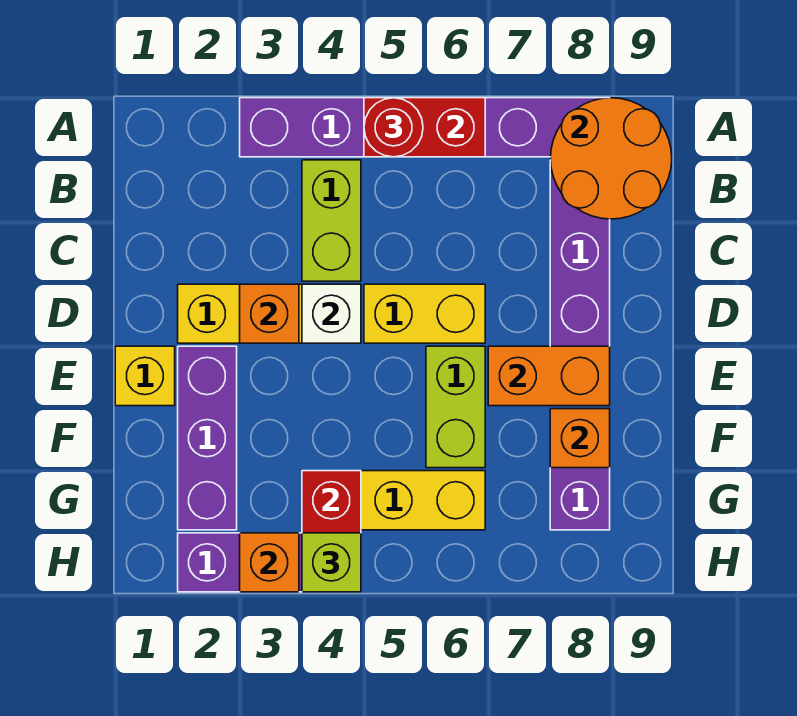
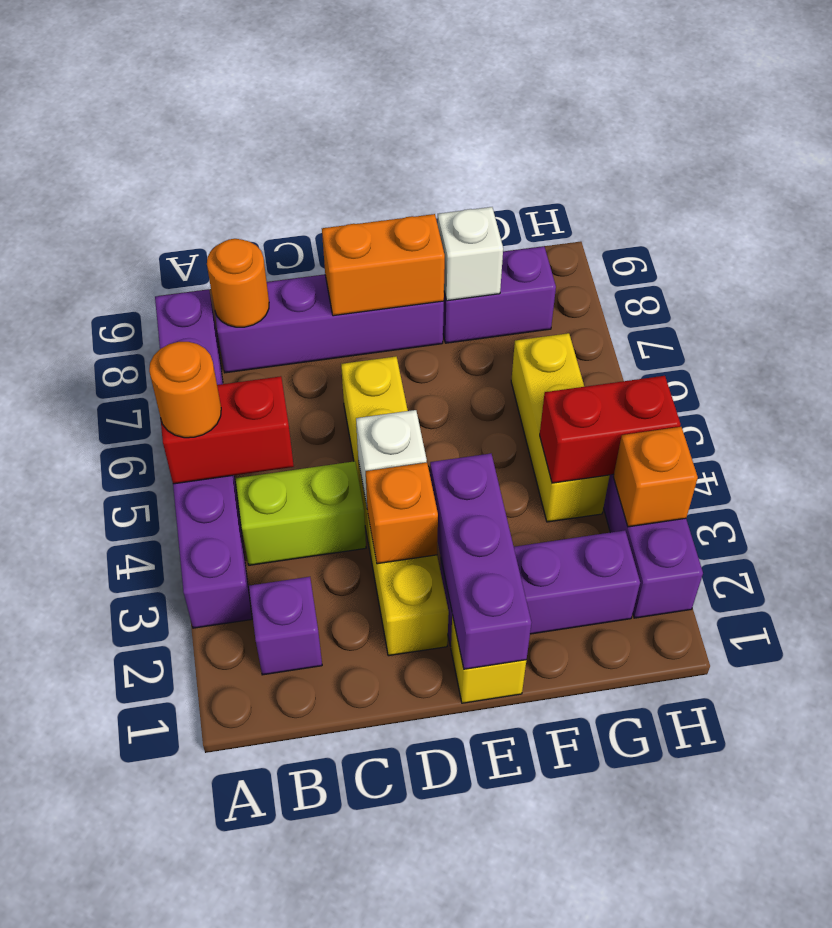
red 1x2 brick [364,98,485,157] -> red 1x2 brick turned to [161,376,294,484]
red 1x1 round brick [364,98,423,157] -> orange 1x1 round brick [149,342,221,438]
orange 2x2 round brick [550,98,672,219] -> orange 1x1 round brick [207,239,269,327]
none -> purple 1x1 brick [249,577,322,675]
none -> purple 1x3 brick [430,454,531,669]
lime 1x2 brick [426,346,485,468] -> none
orange 1x2 brick [488,346,610,406] -> orange 1x2 brick turned to [322,214,445,316]
orange 1x1 brick [550,409,610,468] -> white 1x1 brick [438,207,503,301]
lime 1x1 brick [302,533,361,592] -> none

